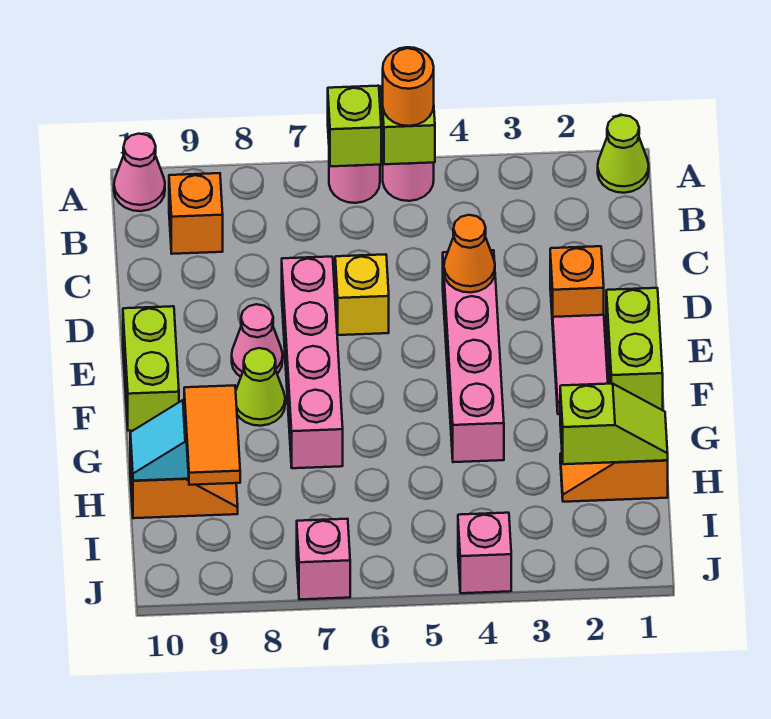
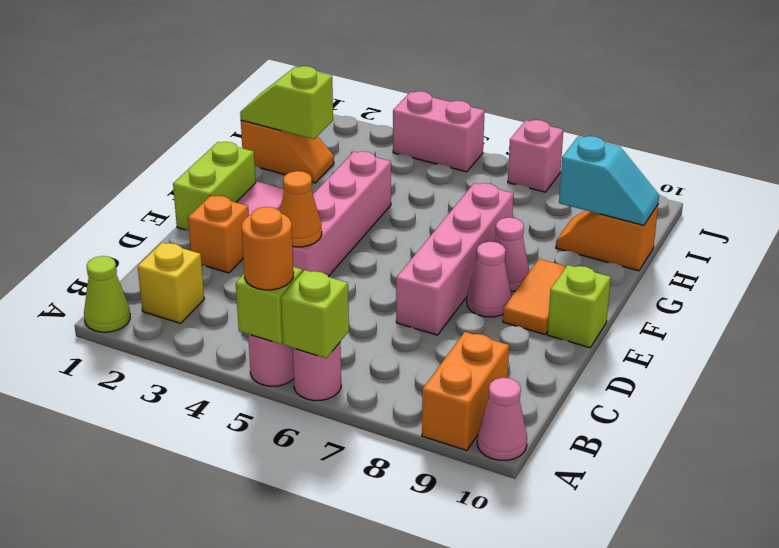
orange 1x1 brick [169,173,223,254] -> orange 1x2 brick [422,332,509,451]
yellow 1x1 brick [335,254,389,335] -> yellow 1x1 brick moved to [138,242,204,323]
lime 1x2 brick [123,306,179,431] -> lime 1x1 brick [547,265,611,348]
lime 1x1 cone [236,348,285,426] -> pink 1x1 cone [494,217,529,291]
orange 1x2 tile [184,385,240,485] -> orange 1x2 tile moved to [503,259,566,334]
pink 1x1 brick [458,513,511,593] -> pink 1x2 brick [393,91,485,172]

